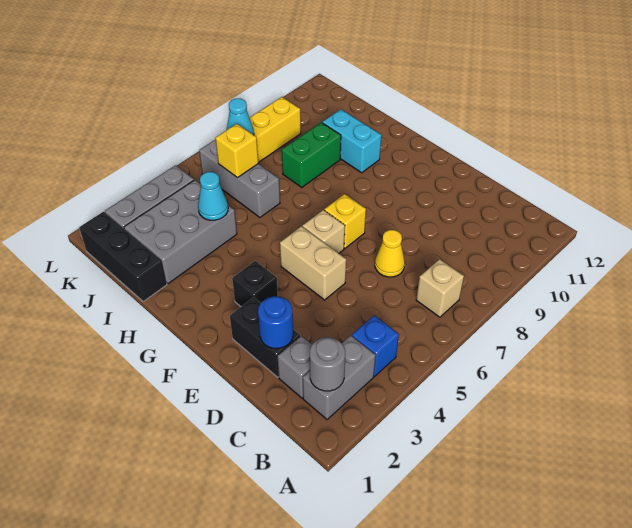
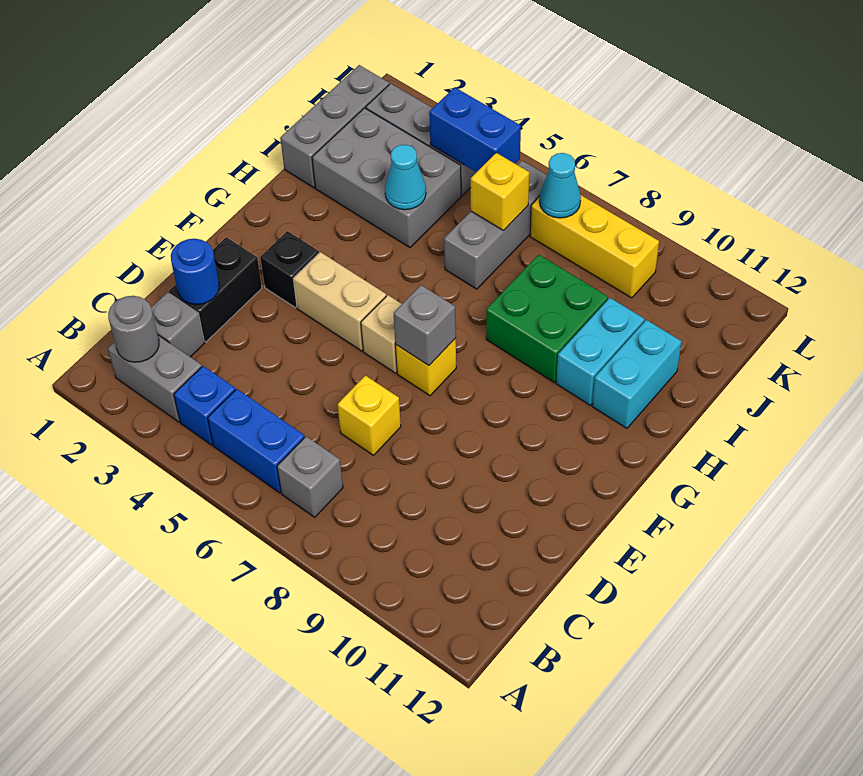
none -> blue 1x2 brick [208,389,305,493]
tan 1x1 brick [416,259,464,317] -> grey 1x1 brick [277,436,343,517]
yellow 1x1 cone [375,230,405,277] -> yellow 1x1 brick [337,376,401,455]
tan 1x2 brick [280,226,346,300] -> tan 1x2 brick turned to [293,252,386,351]
none -> grey 1x1 brick [394,285,456,366]
none -> cyan 1x2 brick [592,320,682,428]
black 1x3 brick [79,212,167,302] -> grey 1x3 brick [280,65,389,188]
green 1x2 brick [282,122,341,187] -> green 2x2 brick [486,255,608,383]
none -> blue 1x2 brick [429,87,521,172]

